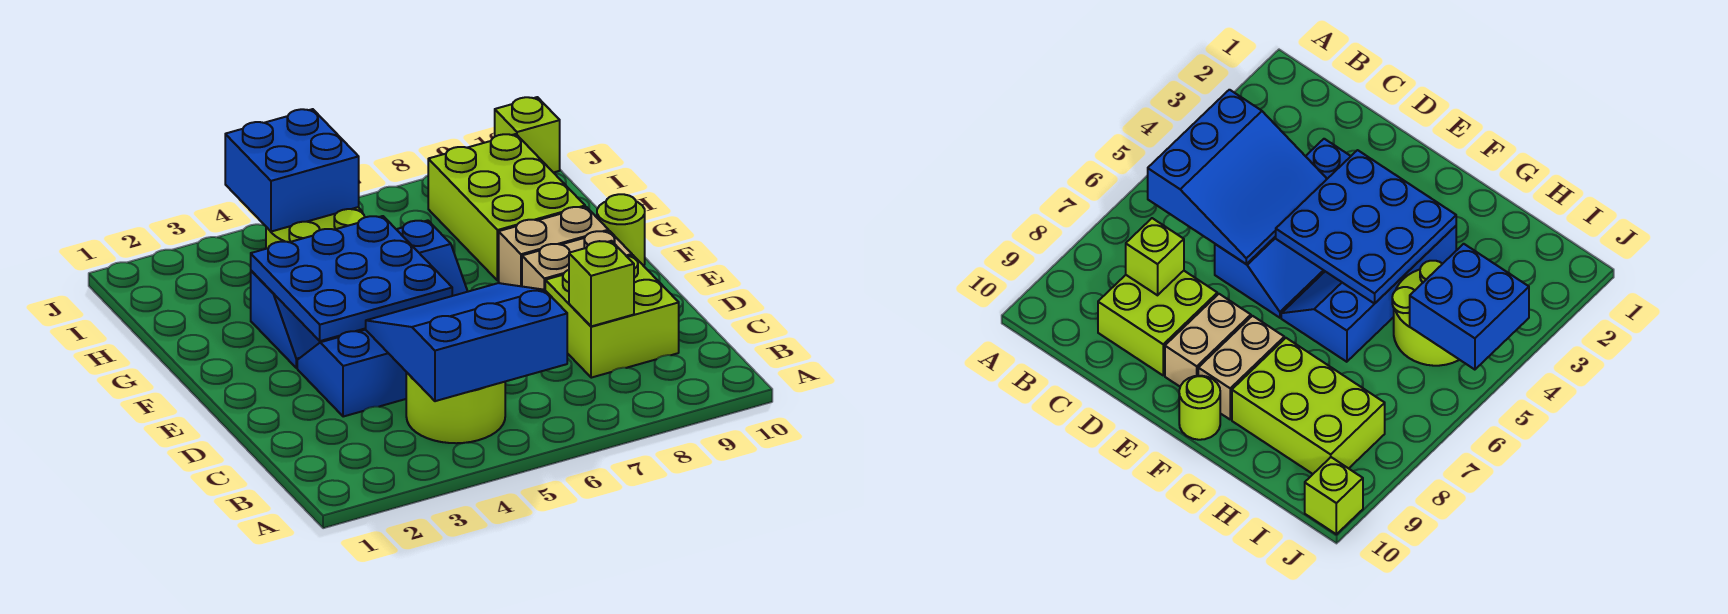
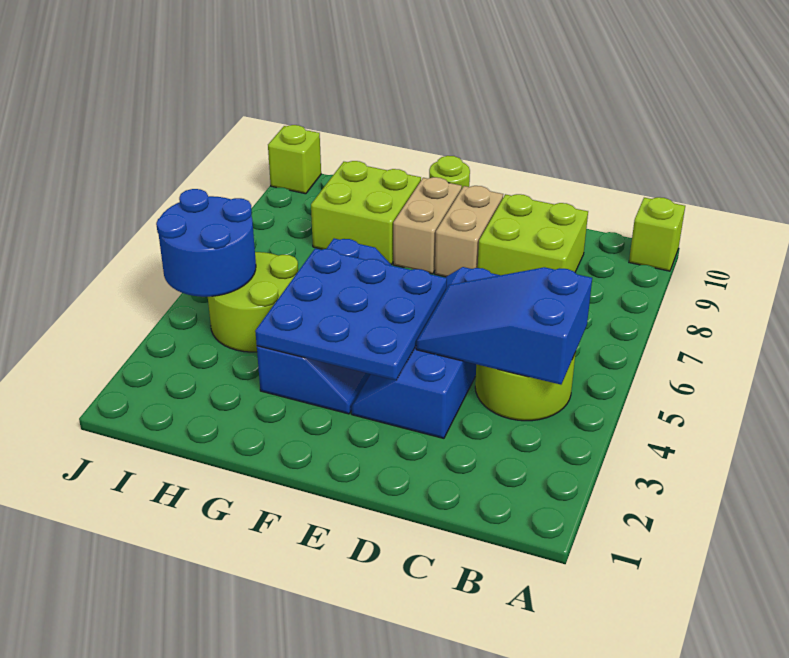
blue 3x3 slope [366,283,567,401] -> blue 2x3 slope [416,267,592,385]
lime 1x1 brick [569,241,634,326] -> lime 1x1 brick moved to [629,197,685,271]
lime 2x3 brick [428,134,585,281] -> lime 2x2 brick [311,161,421,264]
blue 2x2 brick [225,109,359,232] -> blue 2x2 round brick [156,189,256,297]

